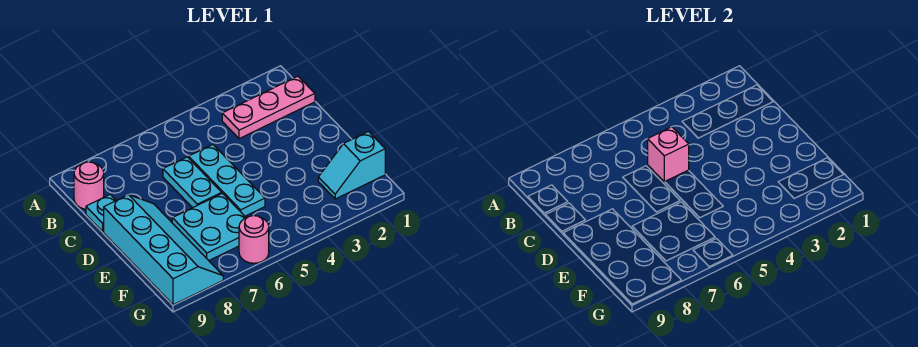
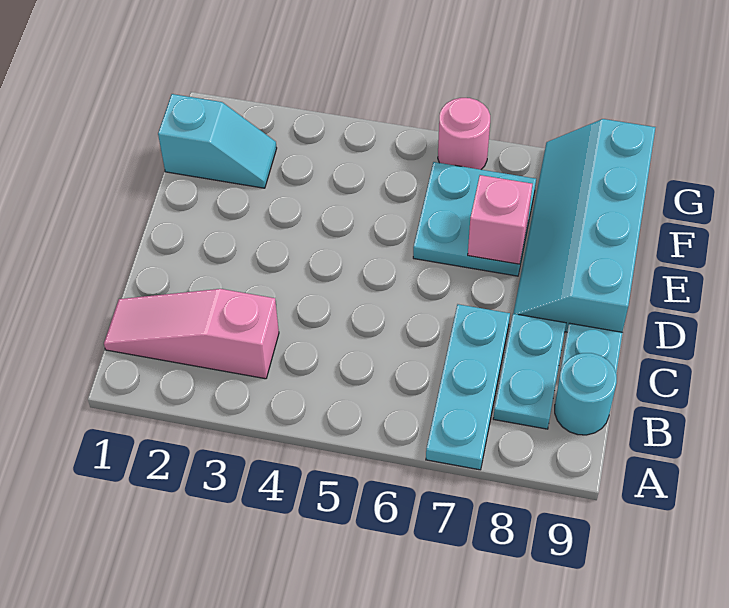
pink 1x3 plate [222,76,315,139] -> pink 1x3 slope [104,289,279,379]
pink 1x1 round brick [74,162,104,209] -> cyan 1x1 round brick [555,353,617,435]
cyan 1x3 plate [189,145,265,216] -> cyan 1x3 plate moved to [426,304,510,470]
pink 1x1 brick [648,127,689,182] -> pink 1x1 brick moved to [468,175,532,264]
cyan 1x2 plate [163,157,222,208] -> cyan 1x2 plate moved to [493,314,566,429]

